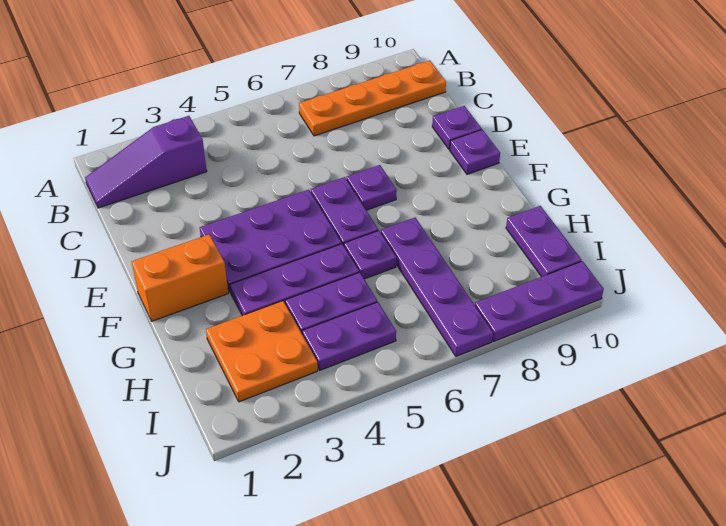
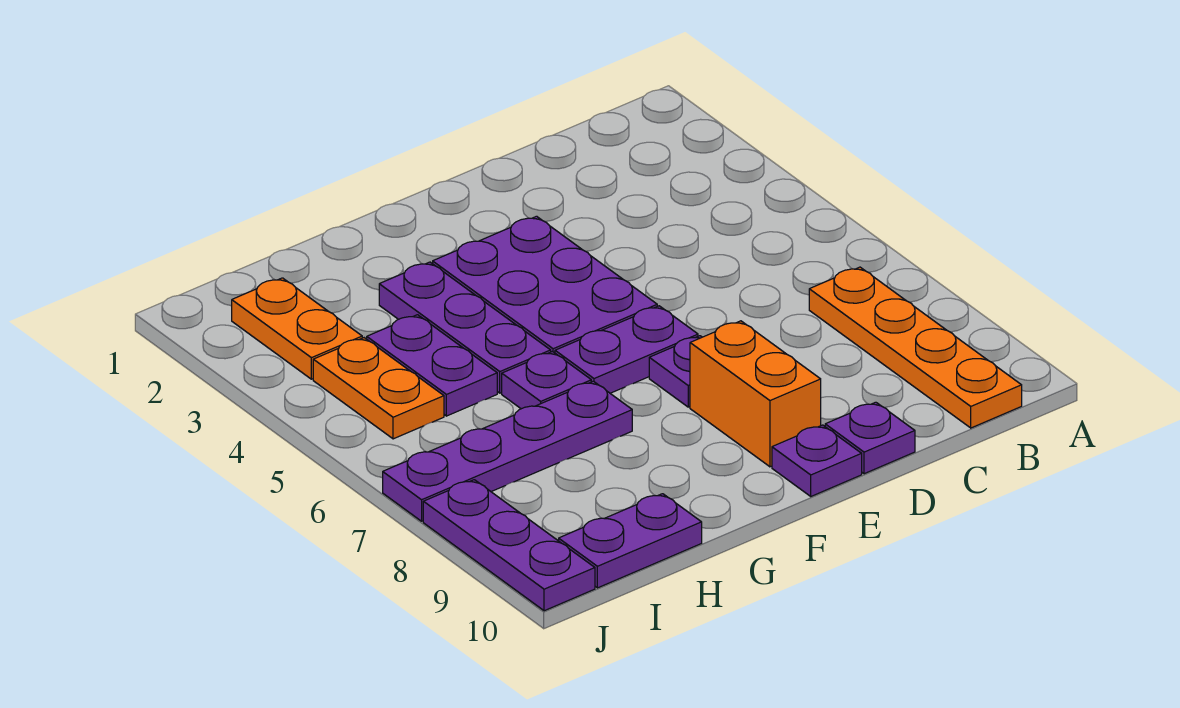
purple 1x3 slope [85,116,207,208] -> none
orange 1x2 brick [132,234,228,321] -> orange 1x2 brick moved to [690,321,821,467]
orange 2x2 plate [206,301,318,402] -> orange 1x2 plate [232,278,362,379]
purple 1x2 plate [302,302,396,370] -> orange 1x2 plate [313,338,444,439]

